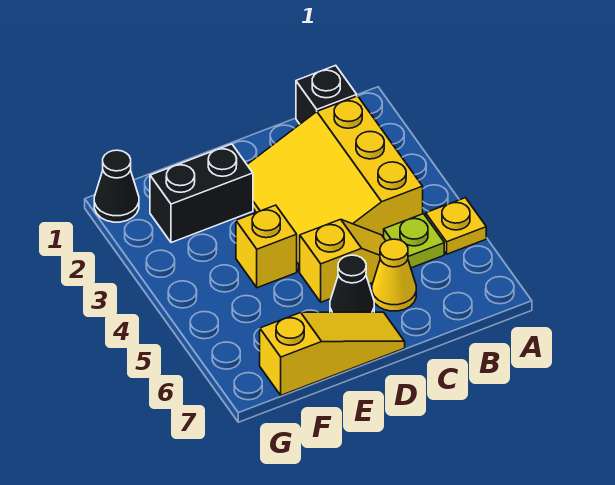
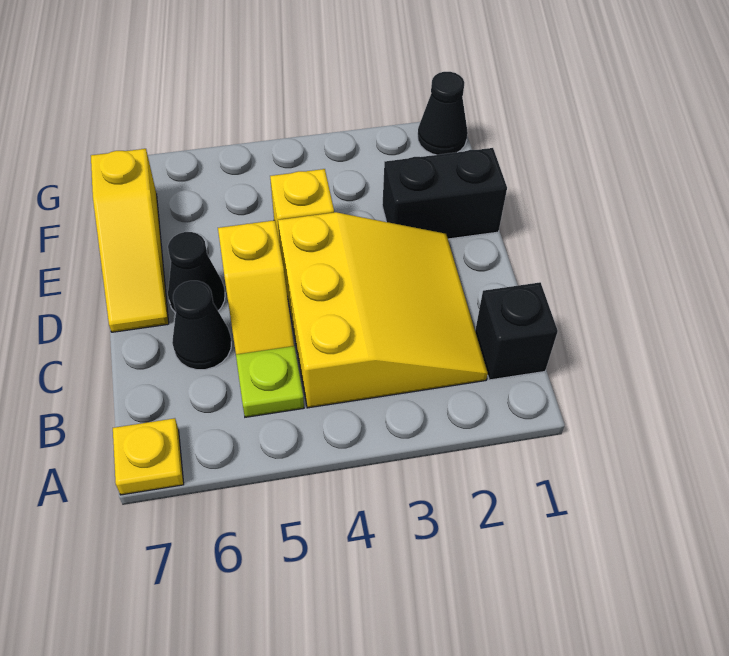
yellow 1x1 plate [426,198,486,254] -> yellow 1x1 plate moved to [113,418,184,495]
yellow 3x3 slope [247,96,423,272] -> yellow 3x3 slope turned to [278,212,488,408]
yellow 1x1 cone [372,239,416,311] -> black 1x1 cone [172,281,231,370]
black 1x2 brick [150,144,253,243] -> black 1x2 brick turned to [382,148,507,239]

